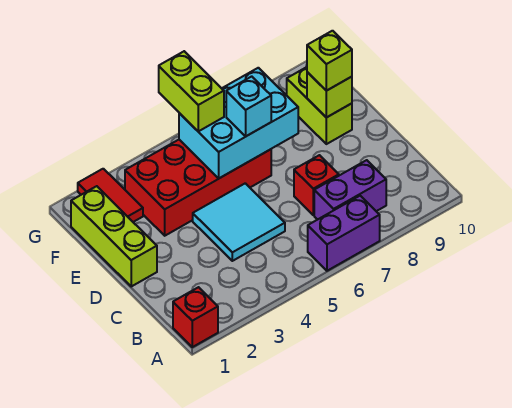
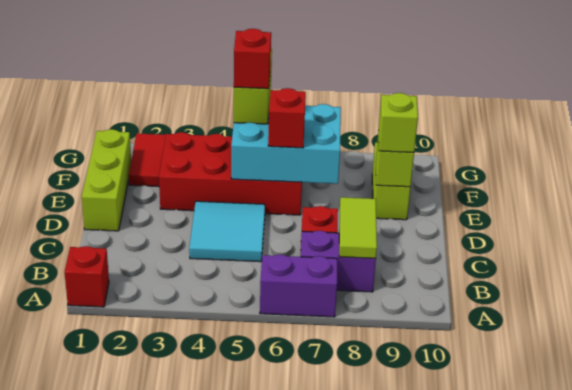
none -> lime 1x2 tile [339,197,377,258]
cyan 1x1 brick [226,76,271,136] -> red 1x1 brick [268,88,306,148]
none -> red 1x1 brick [234,29,271,89]

